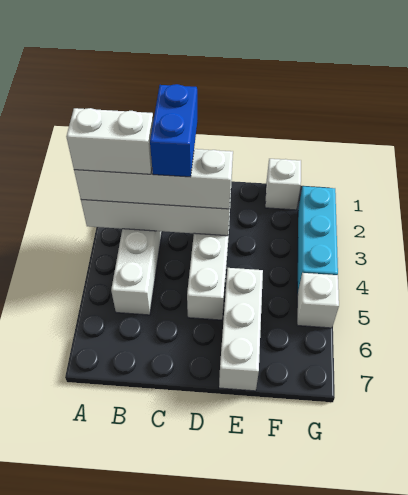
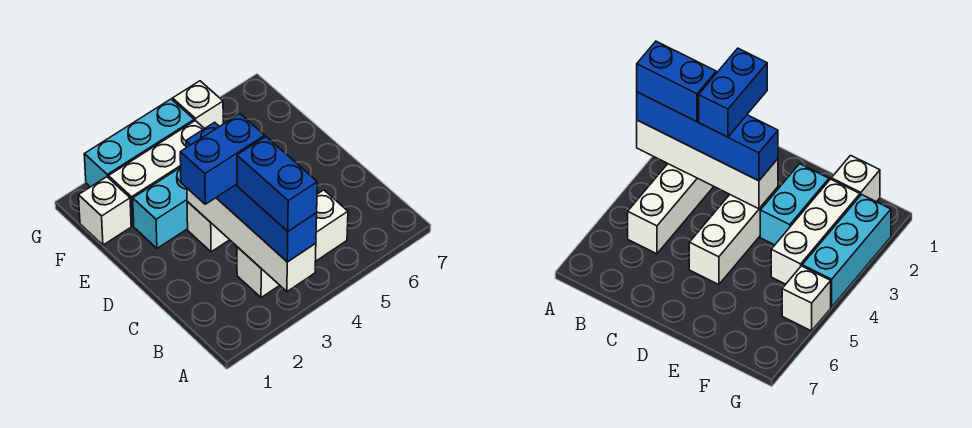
white 1x4 brick [74,149,233,209] -> blue 1x4 brick [186,122,317,262]
white 1x2 brick [66,108,153,174] -> blue 1x2 brick [237,137,317,231]
none -> cyan 1x2 brick [133,167,188,248]
white 1x3 brick [219,268,263,391] -> white 1x3 brick moved to [108,121,204,226]

